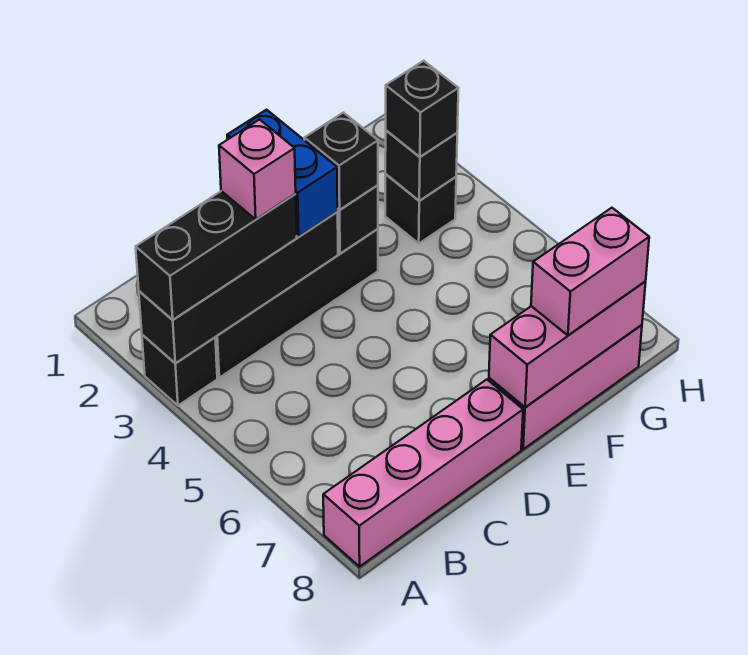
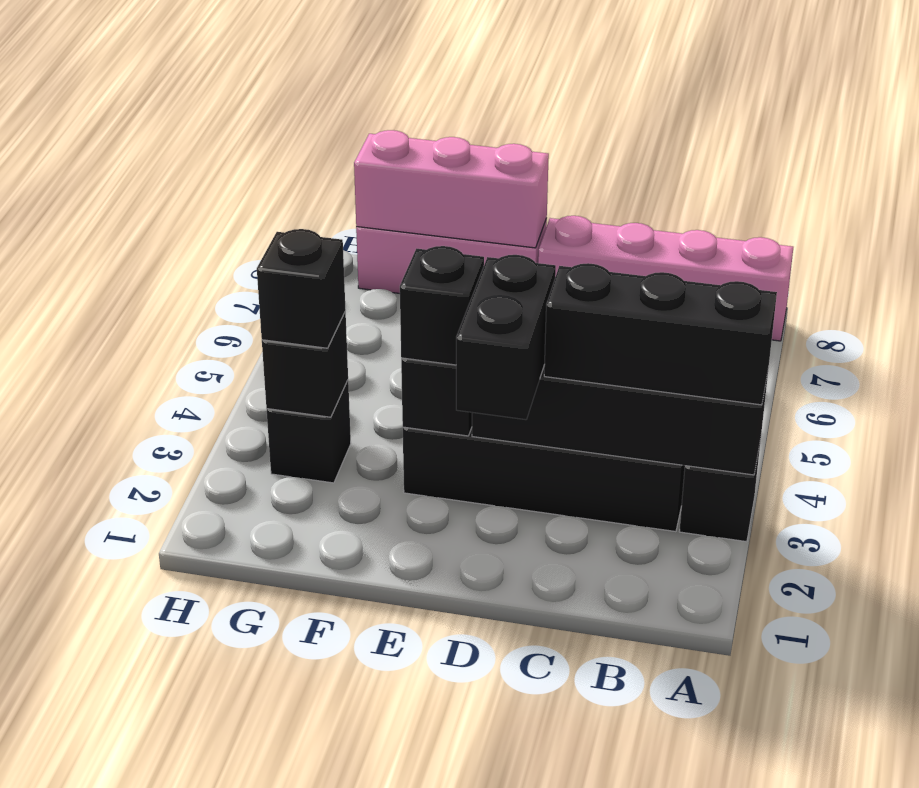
pink 1x1 brick [219,120,296,219] -> none
blue 1x2 brick [227,110,338,237] -> black 1x2 brick [456,255,556,420]
pink 1x2 brick [531,208,649,335] -> none

